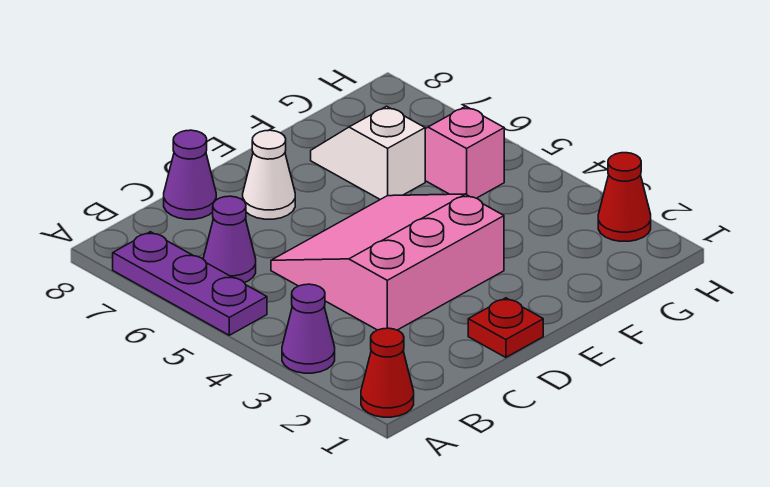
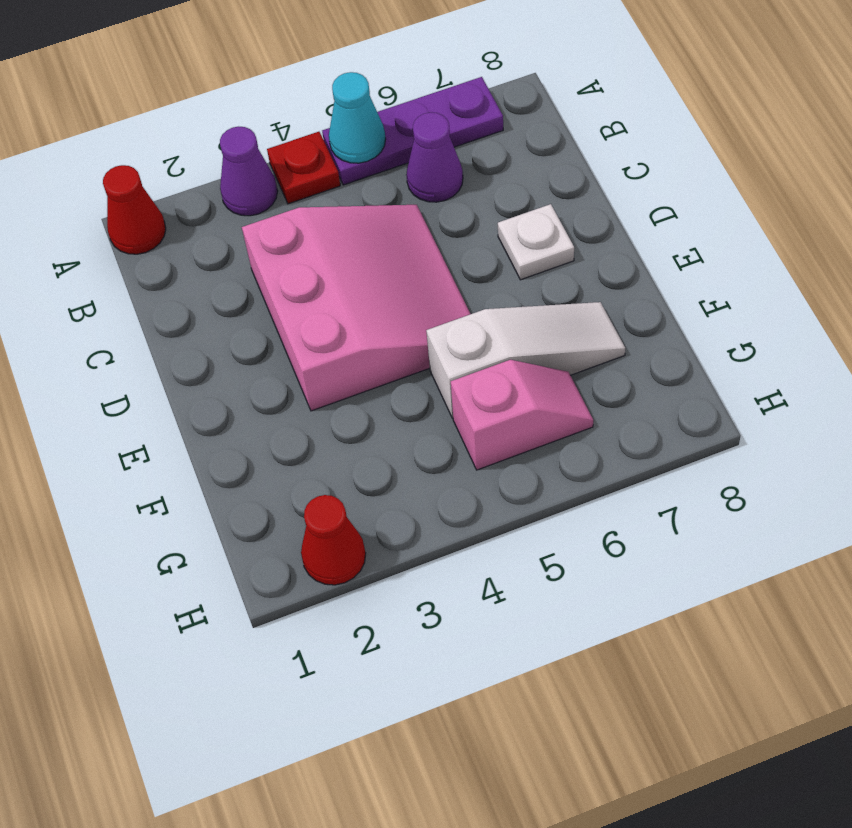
none -> cyan 1x1 cone [329,72,386,163]
purple 1x1 cone [164,130,216,219] -> none
red 1x1 plate [468,298,543,357] -> red 1x1 plate moved to [267,132,340,204]
white 1x1 cone [243,130,295,219] -> white 1x1 plate [498,204,574,280]
white 1x2 slope [311,106,425,200] -> white 1x3 slope [426,302,625,418]

